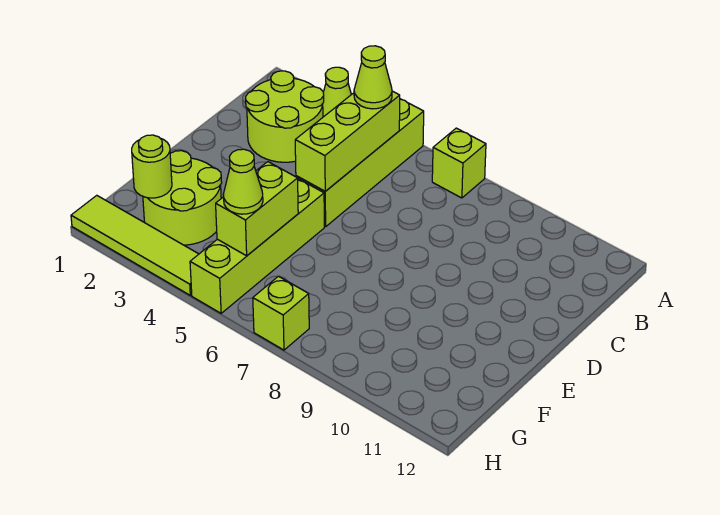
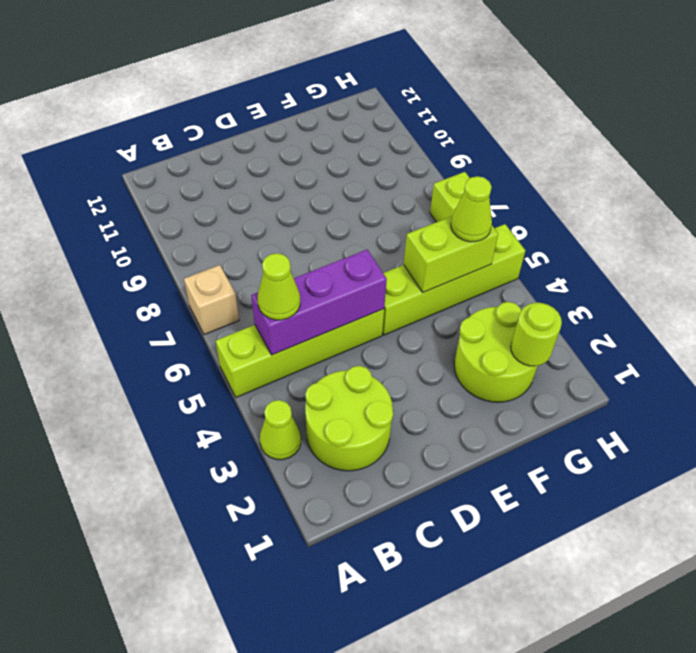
lime 1x1 brick [432,128,486,198] -> tan 1x1 brick [184,265,239,335]
lime 1x3 brick [295,91,400,191] -> purple 1x3 brick [251,250,387,355]
lime 1x4 tile [71,195,199,295] -> none

